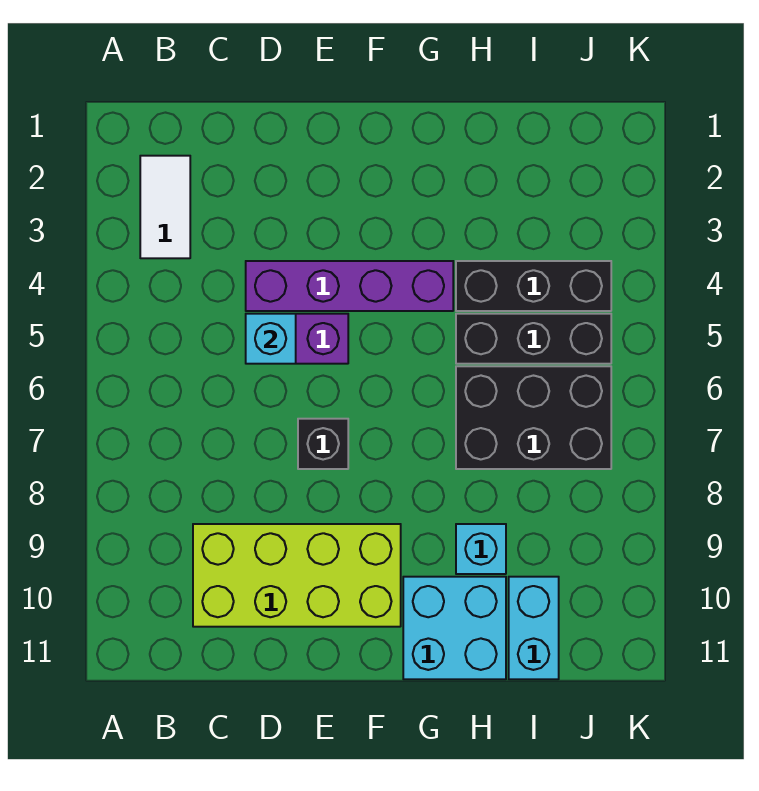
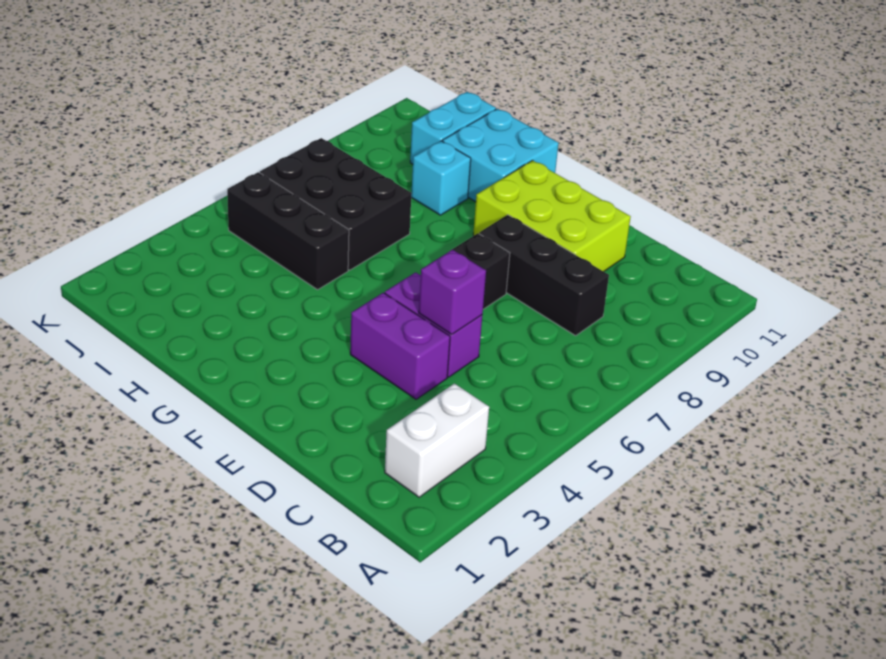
white 1x2 tile [140,156,190,258] -> white 1x2 brick [385,384,489,497]
lime 2x4 brick [193,524,401,627] -> lime 2x3 brick [473,160,631,272]
purple 1x4 brick [246,261,453,311] -> purple 1x2 brick [350,293,450,399]
cyan 1x1 brick [246,314,296,364] -> purple 1x1 brick [419,250,486,335]
black 1x3 brick [456,261,611,311] -> black 1x3 brick moved to [479,215,609,336]

